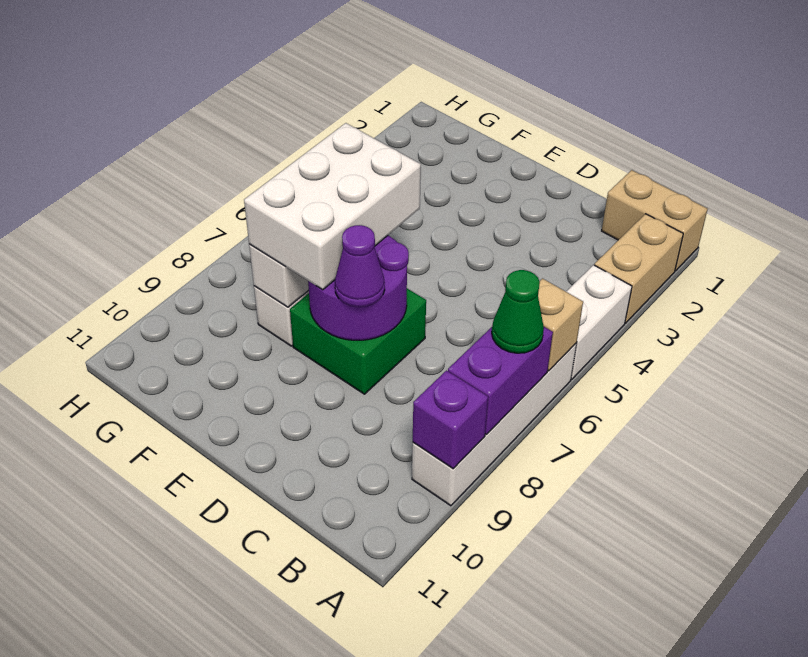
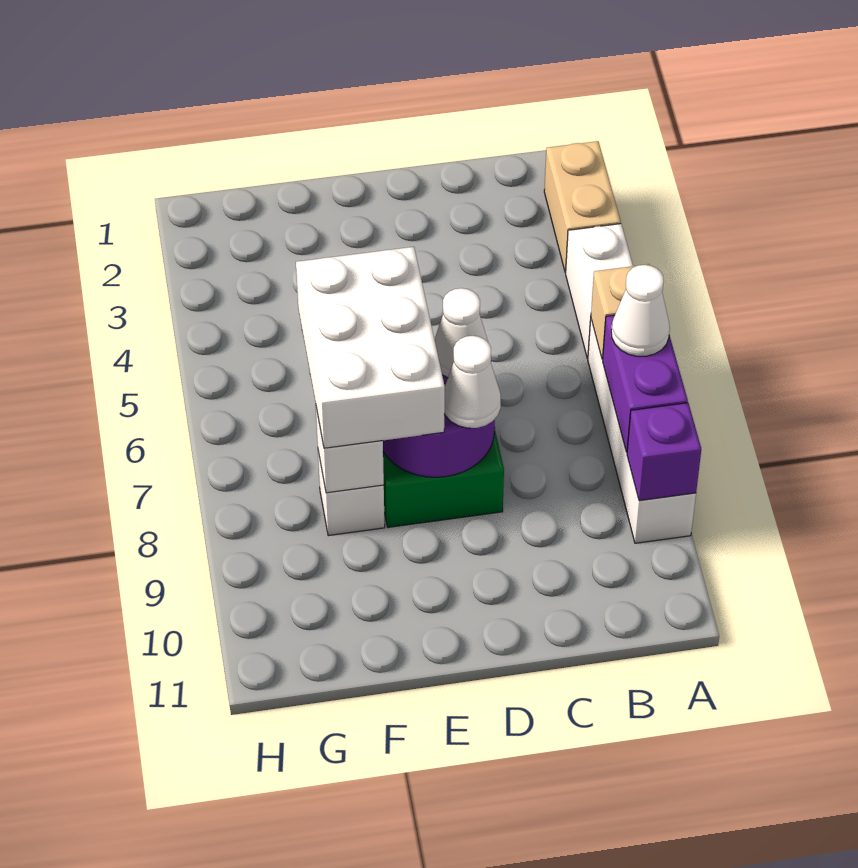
tan 1x2 brick [602,170,708,271] -> none
green 1x1 cone [492,270,544,353] -> white 1x1 cone [611,265,670,356]
none -> white 1x1 cone [434,288,488,378]
purple 1x1 cone [335,225,385,307] -> white 1x1 cone [444,336,501,428]

